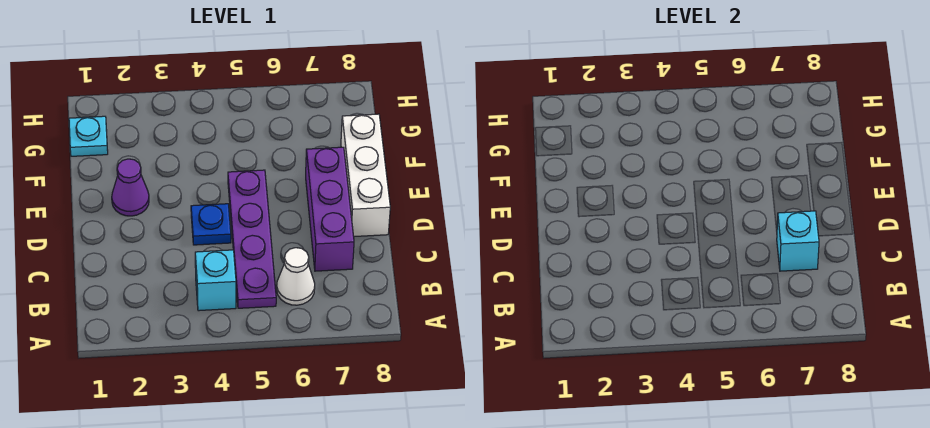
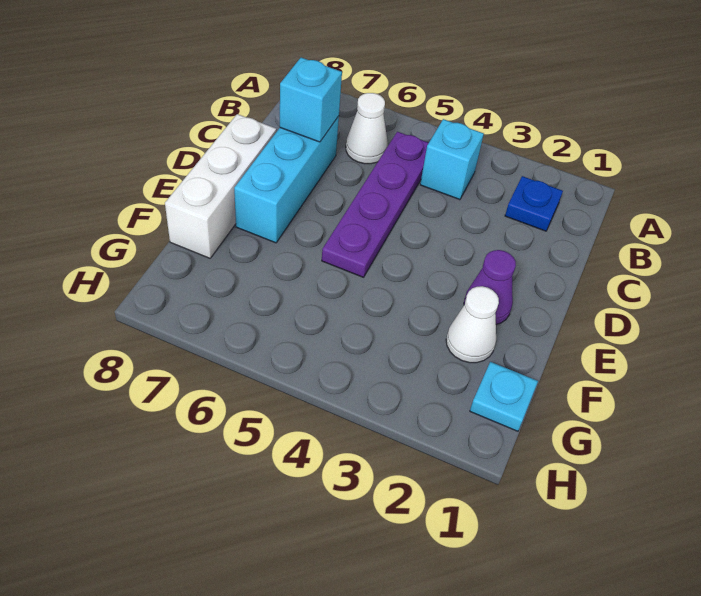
purple 1x3 brick [306,147,354,271] -> cyan 1x3 brick [234,116,339,243]
blue 1x1 plate [191,204,231,245] -> blue 1x1 plate moved to [505,176,563,231]
none -> white 1x1 cone [446,286,499,363]

